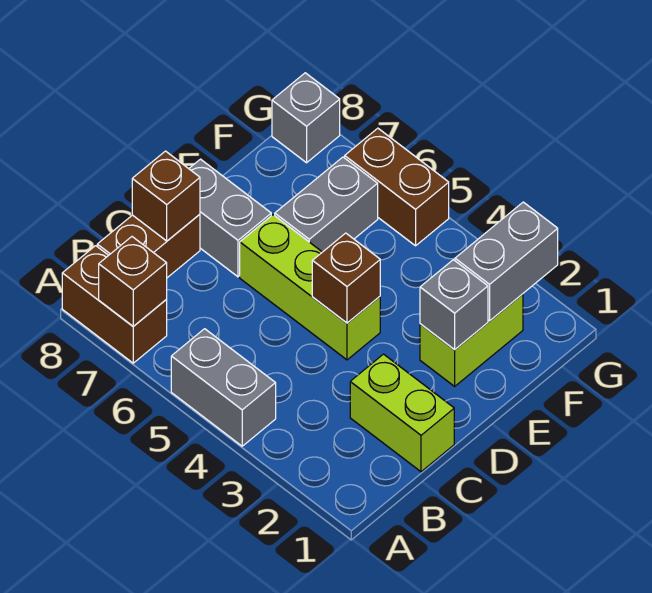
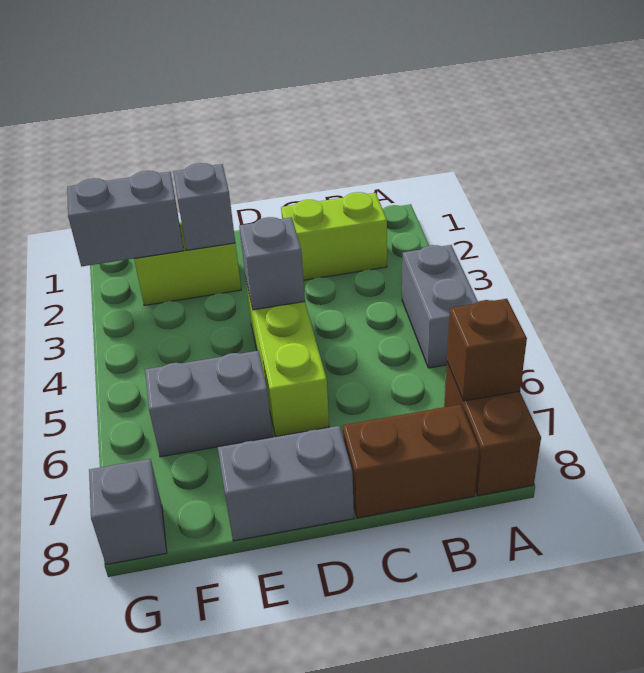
lime 1x2 brick [350,354,454,472] -> lime 1x2 brick turned to [281,192,387,280]
brown 1x1 brick [132,151,200,241] -> none
brown 1x1 brick [312,233,380,323] -> grey 1x1 brick [239,217,305,310]
grey 1x2 brick [189,159,271,277] -> grey 1x2 brick turned to [218,426,354,541]
brown 1x2 brick [345,128,449,246] -> none

